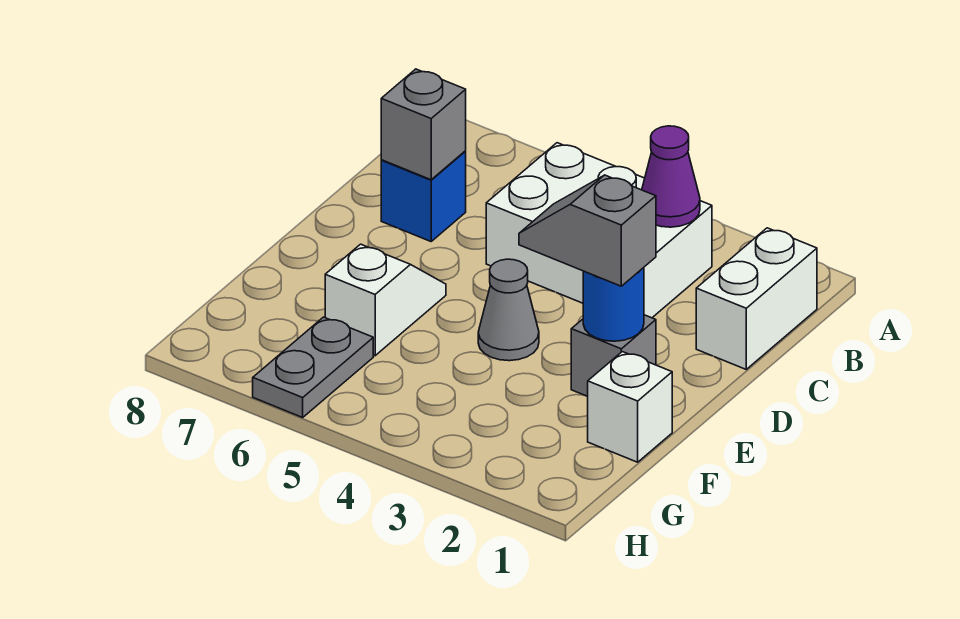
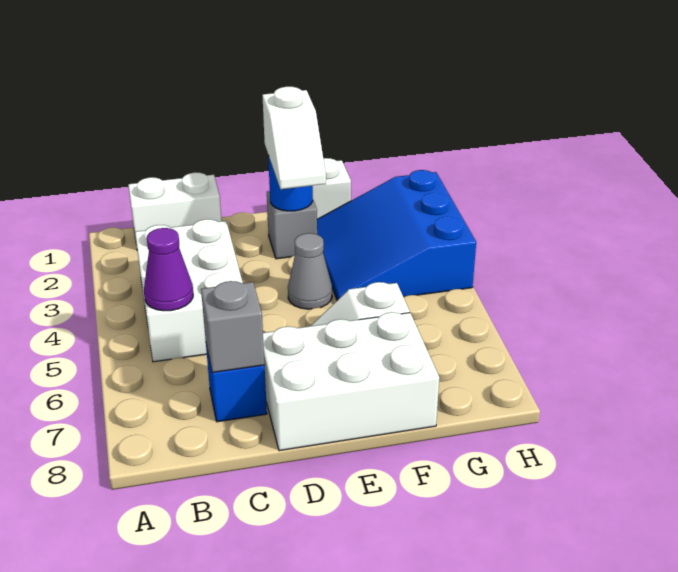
purple 1x1 cone [642,126,700,227] -> purple 1x1 cone moved to [144,228,193,311]
none -> white 2x3 brick [263,312,439,451]
grey 1x2 slope [519,175,656,286] -> white 1x2 slope [262,87,326,189]
none -> blue 3x3 slope [317,170,476,300]
grey 1x2 plate [253,317,373,417] -> none

